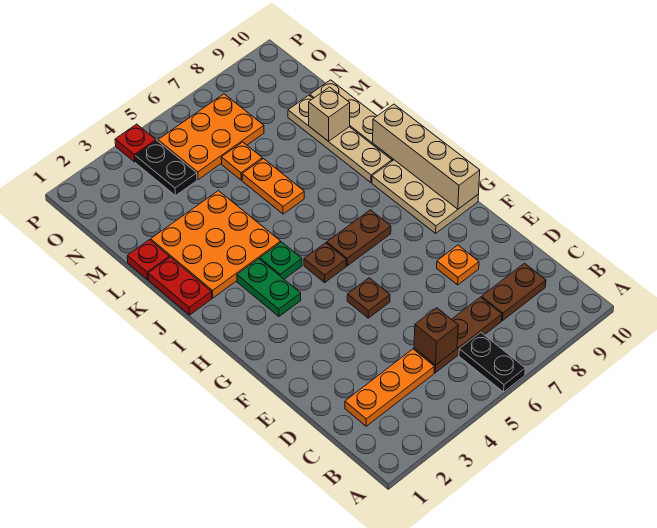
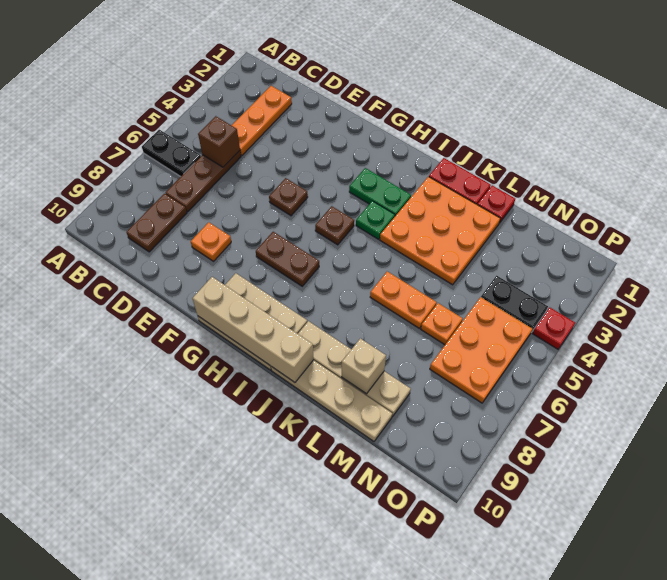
brown 1x2 plate [327,210,391,266] -> brown 1x2 plate turned to [256,232,319,286]

